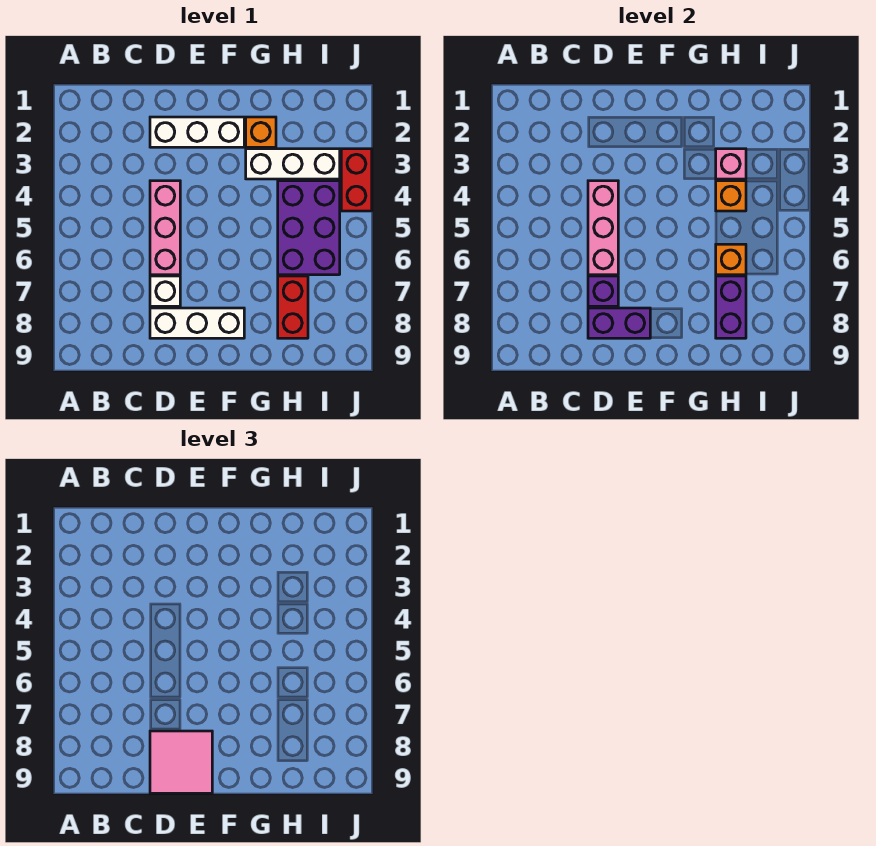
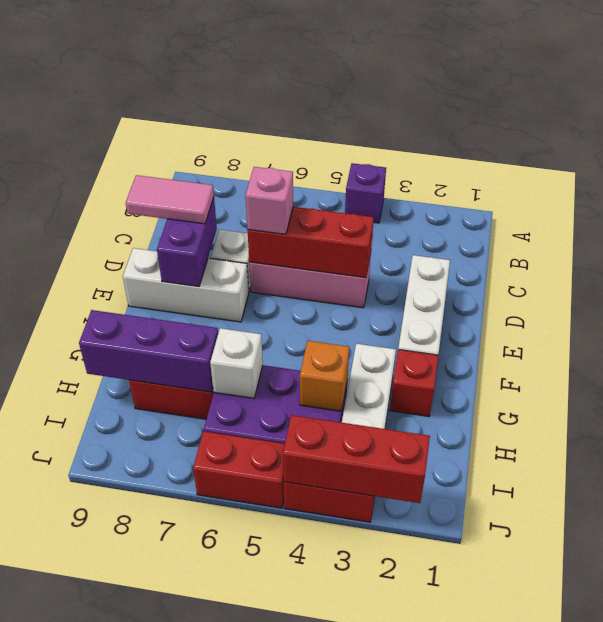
pink 1x3 brick [588,181,618,275] -> red 1x3 brick [247,207,374,278]
purple 1x1 brick [588,276,618,306] -> purple 1x1 brick moved to [345,163,386,223]
white 1x3 brick [150,308,244,338] -> white 1x3 brick turned to [123,248,249,322]
pink 2x2 tile [150,731,212,793] -> pink 1x2 tile [126,175,214,224]
orange 1x1 brick [246,117,276,147] -> red 1x1 brick [390,350,438,416]
pink 1x1 brick [716,149,746,179] -> pink 1x1 brick moved to [246,167,293,234]
orange 1x1 brick [716,244,746,275] -> white 1x1 brick [210,328,263,398]
purple 1x2 brick [716,276,746,338] -> purple 1x3 brick [79,310,218,392]
none -> red 1x3 brick [283,415,430,503]
none -> red 1x2 brick [193,431,285,508]

